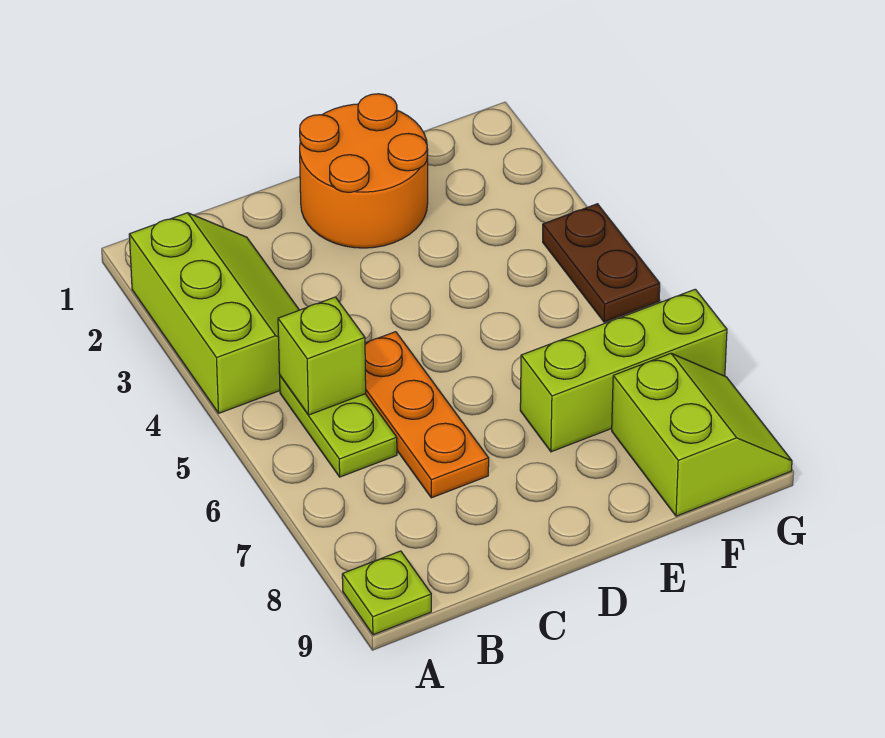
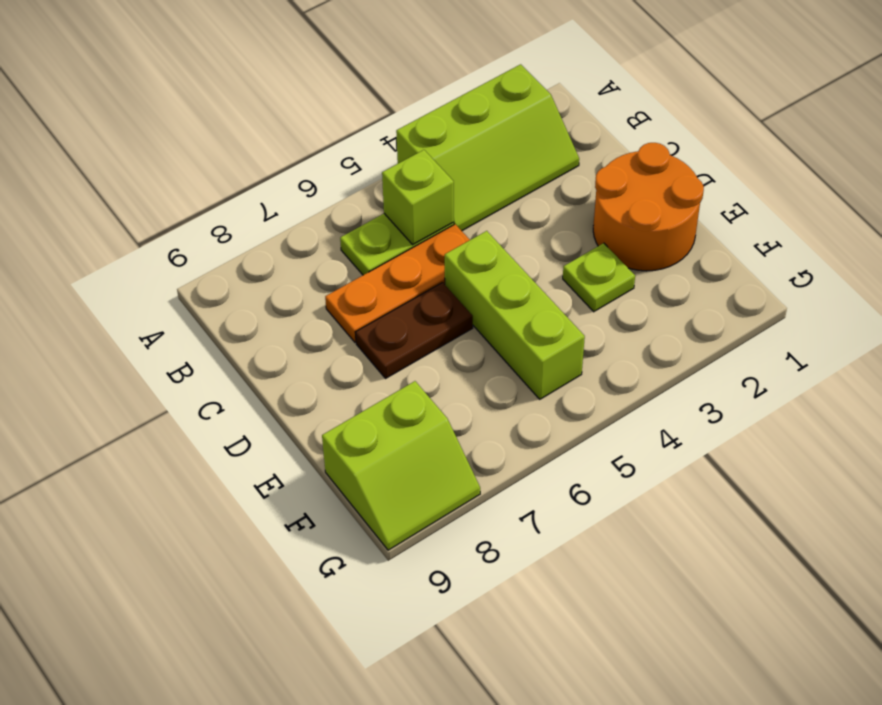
lime 1x1 plate [342,551,431,635] -> lime 1x1 plate moved to [563,243,635,312]
lime 1x3 brick [520,289,727,452] -> lime 1x3 brick moved to [445,231,585,399]
brown 1x2 plate [543,204,660,322] -> brown 1x2 plate moved to [355,283,473,378]

